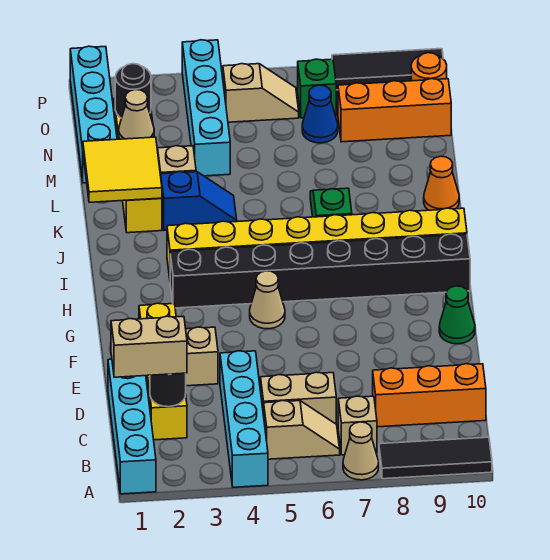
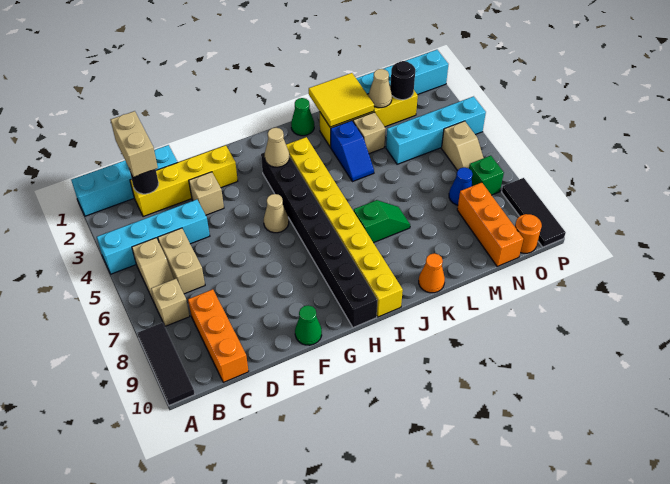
tan 1x1 cone [343,422,379,480] -> tan 1x1 cone moved to [265,128,289,167]
none -> green 1x1 cone [291,98,314,136]

